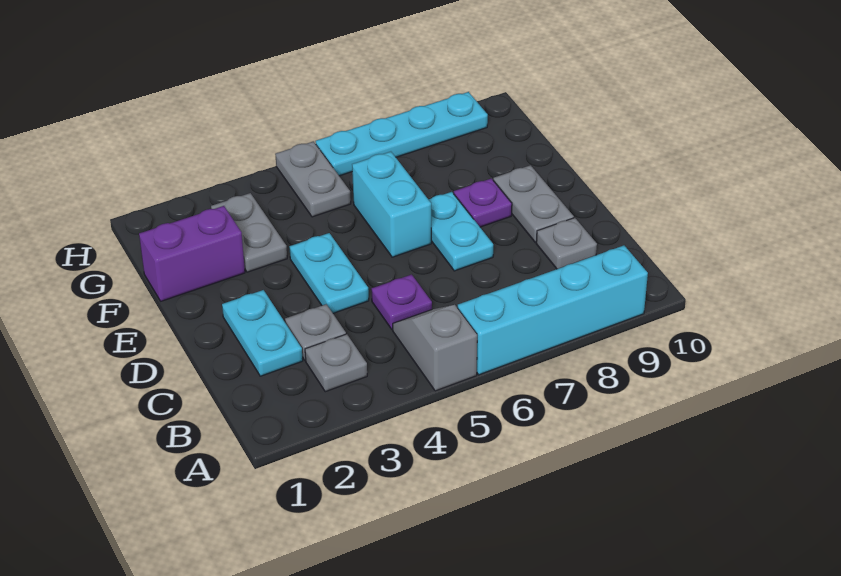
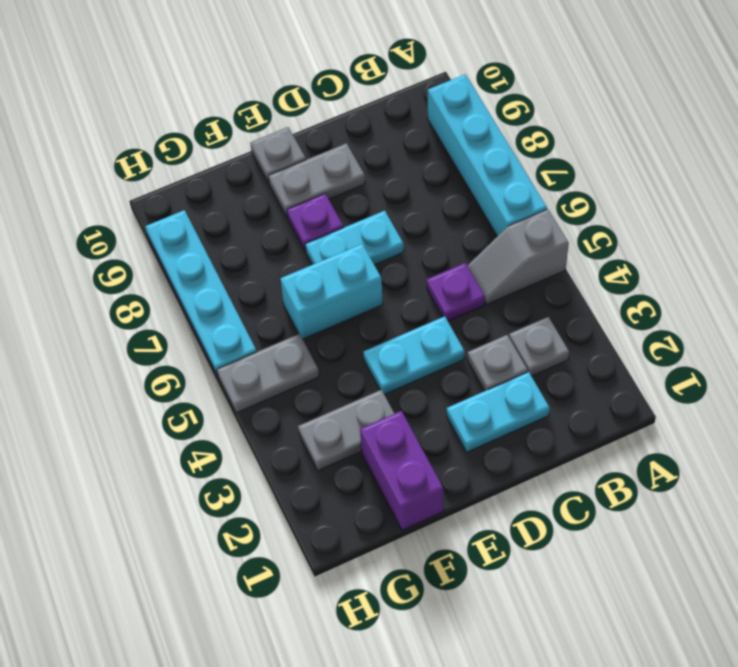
grey 1x1 plate [536,218,597,269] -> grey 1x1 plate moved to [250,127,306,183]

